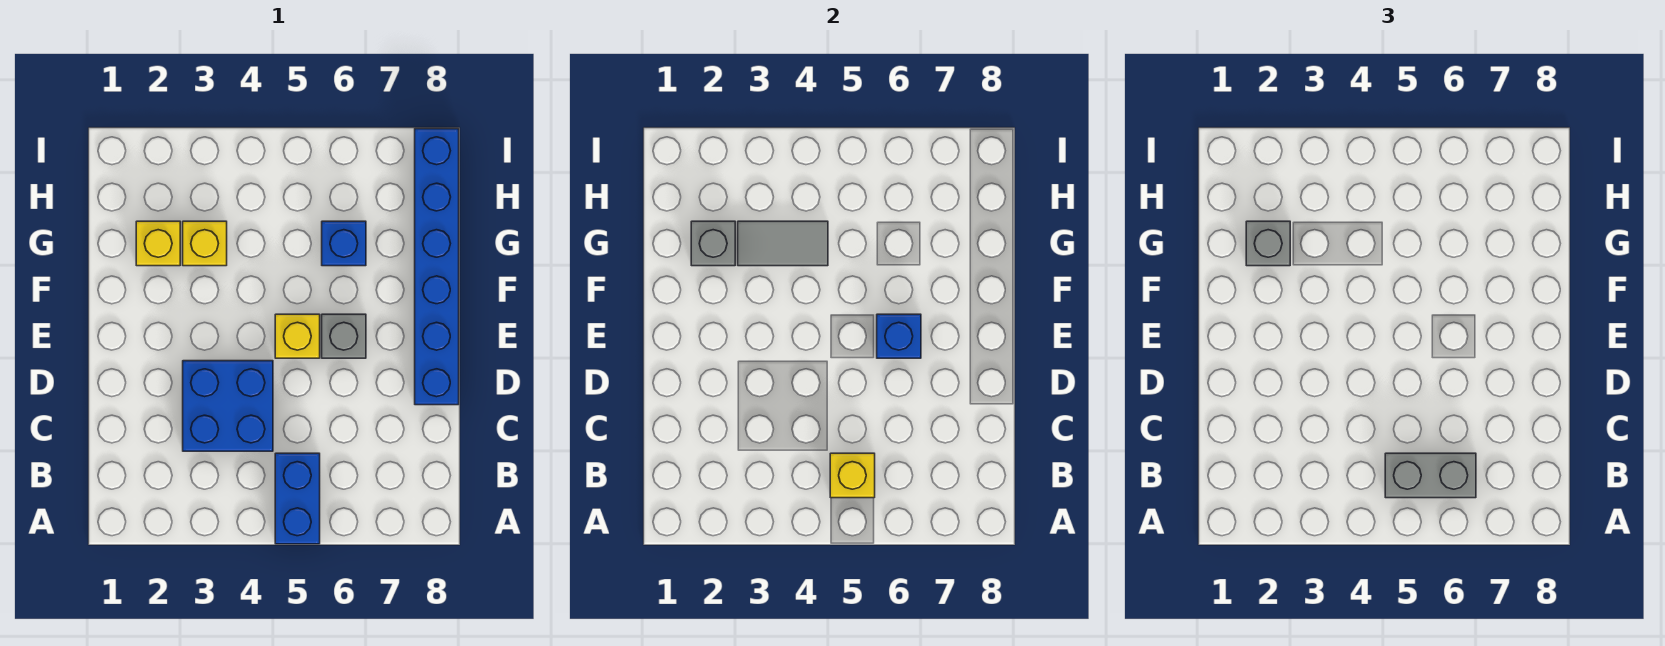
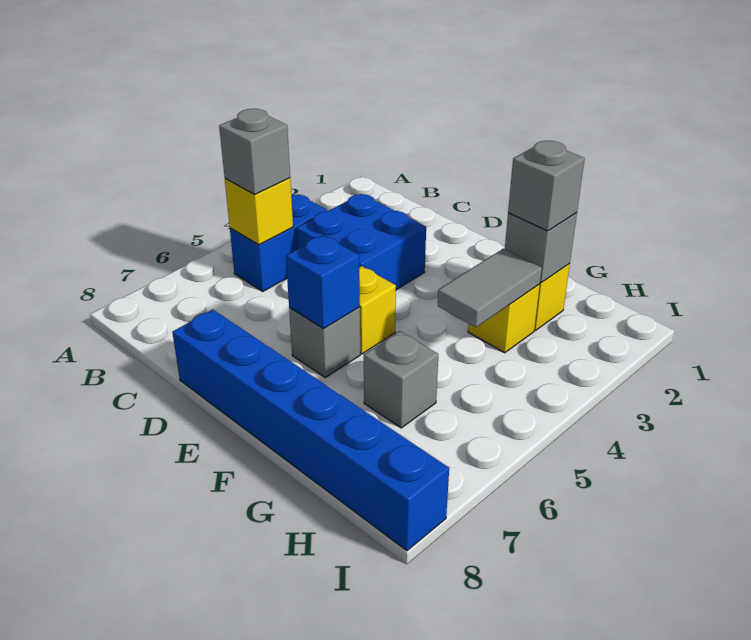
blue 1x2 brick [275,453,320,544] -> blue 1x2 brick turned to [230,195,327,291]
grey 1x2 brick [1385,453,1476,498] -> grey 1x1 brick [219,109,290,194]
blue 1x1 brick [322,221,366,266] -> grey 1x1 brick [364,331,438,428]

